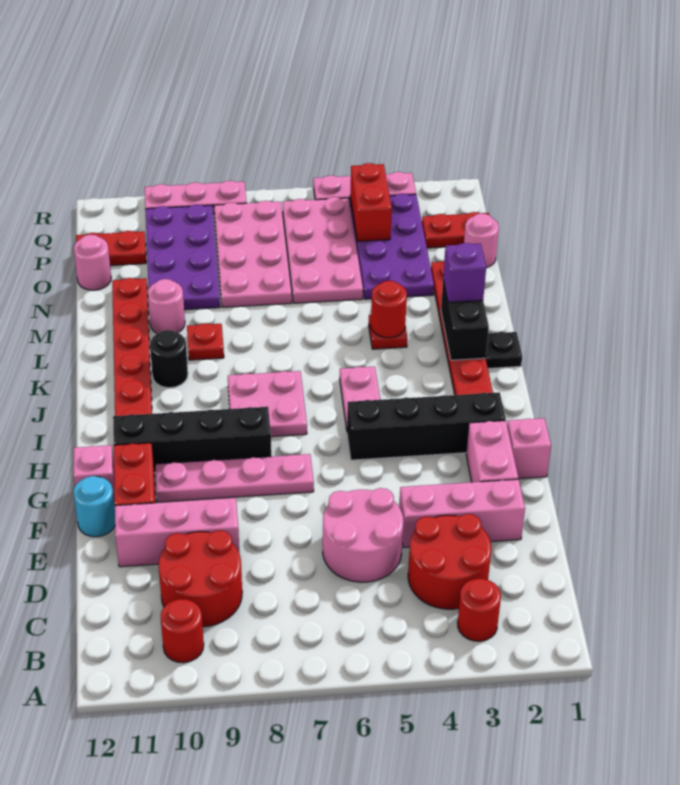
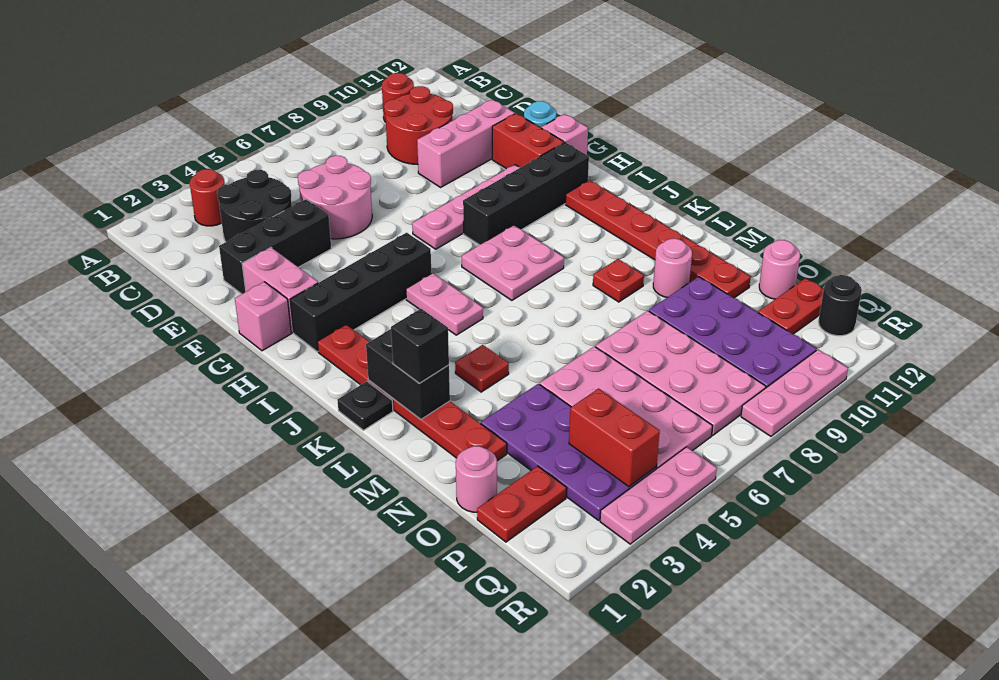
red 2x2 round brick [408,514,492,609] -> black 2x2 round brick [217,170,292,242]
pink 1x3 brick [399,479,525,547] -> black 1x3 brick [219,199,331,294]
black 1x1 round brick [150,330,188,388] -> black 1x1 round brick moved to [818,275,862,336]
purple 1x1 brick [443,243,486,302] -> black 1x1 brick [391,309,449,383]
red 1x1 round brick [371,280,407,338] -> none

